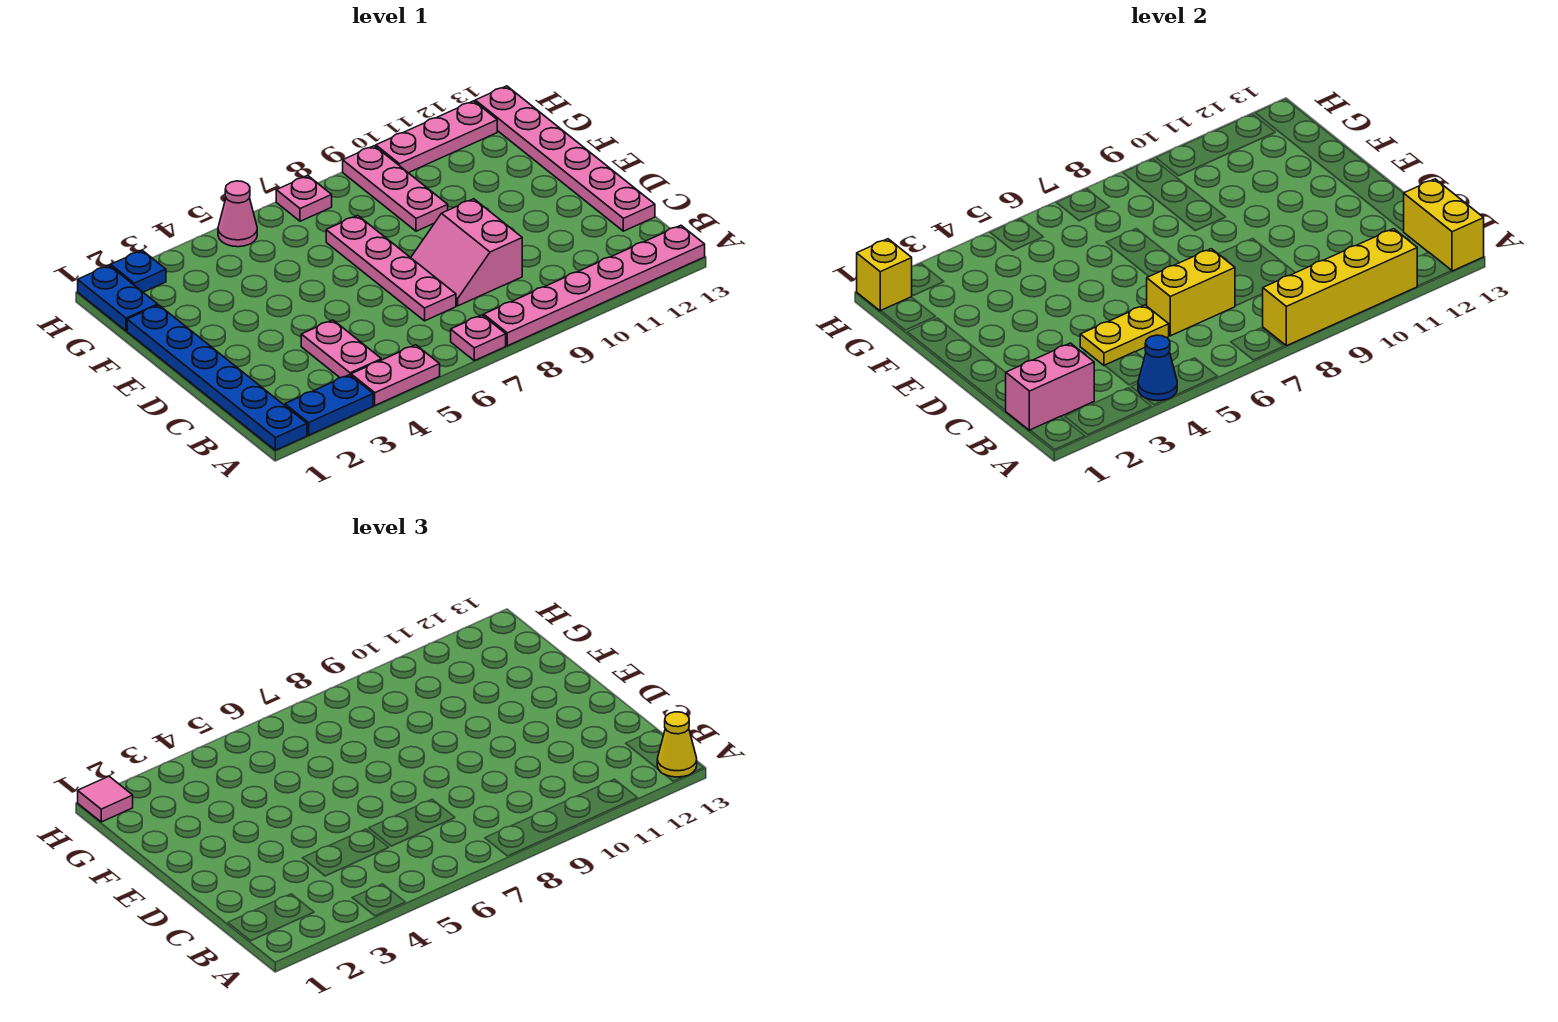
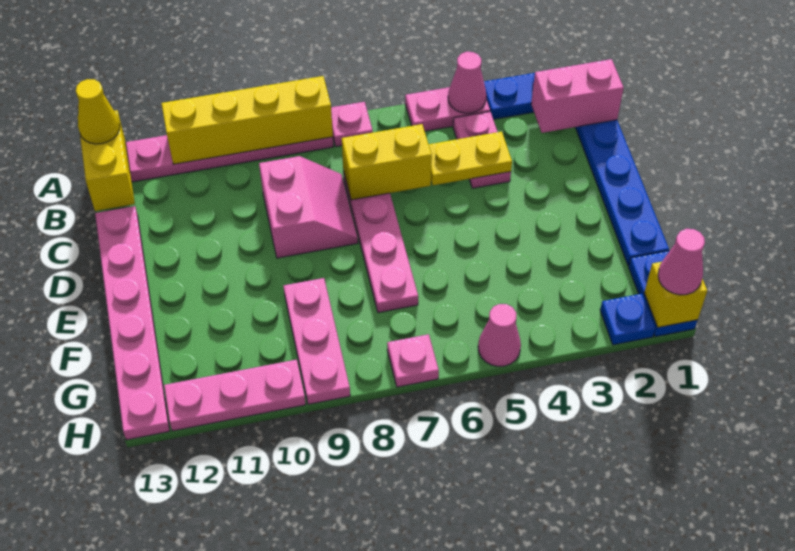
blue 1x1 cone [1138,335,1177,401] -> pink 1x1 cone [448,52,486,113]
pink 1x1 tile [78,776,133,822] -> pink 1x1 cone [658,229,705,295]

